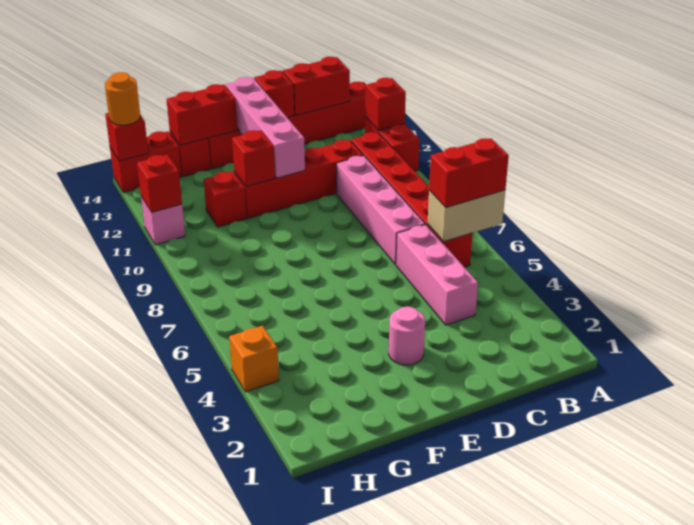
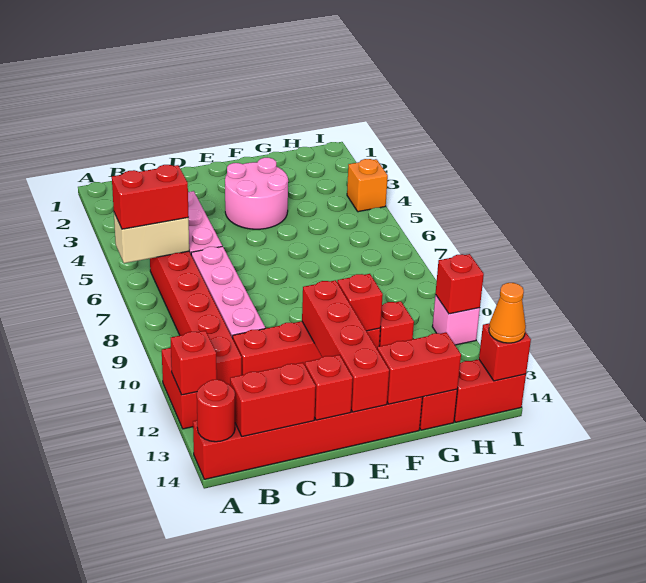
none -> red 1x1 round brick [197,380,235,442]
pink 1x1 round brick [389,307,425,365] -> pink 2x2 round brick [225,157,288,229]
pink 1x4 brick [226,77,305,178] -> red 1x4 brick [302,280,389,412]
orange 1x1 round brick [105,72,140,125] -> orange 1x1 cone [489,283,526,343]

